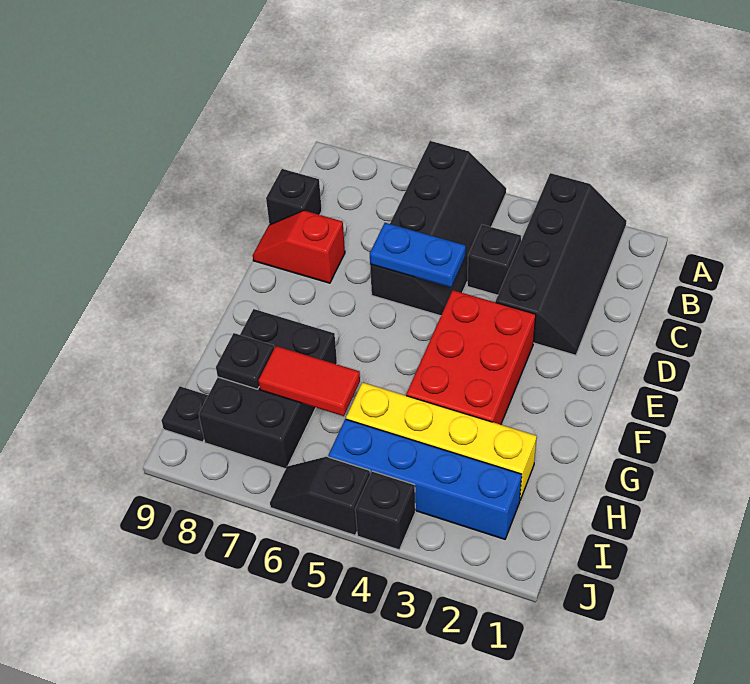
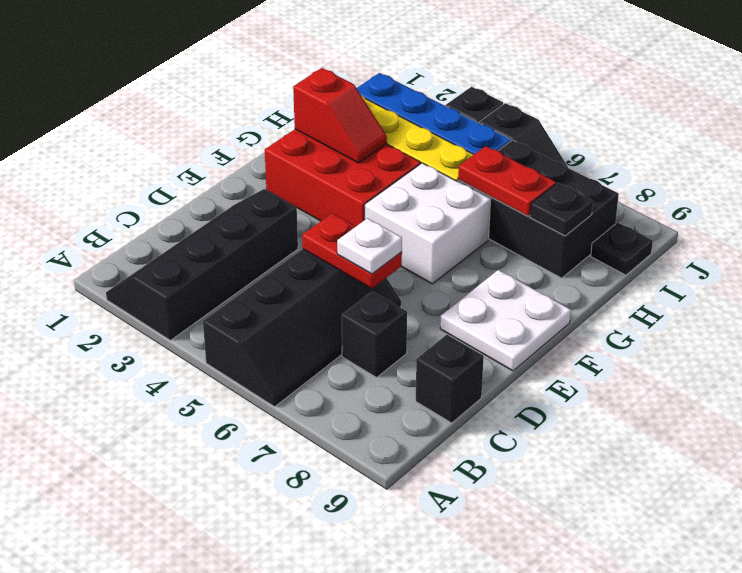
black 2x4 slope [370,141,506,316] -> black 2x4 slope turned to [203,249,401,407]
black 1x1 brick [467,225,521,295] -> black 1x1 brick moved to [342,291,407,377]
blue 1x2 plate [370,223,466,287] -> red 1x2 plate [302,213,402,288]
none -> white 1x1 plate [337,218,402,274]
red 1x2 slope [253,210,345,283] -> red 1x2 slope moved to [293,68,387,163]
red 2x3 brick [406,290,536,425] -> red 2x3 brick turned to [265,129,420,226]
none -> white 2x2 plate [440,270,571,371]
none -> white 2x2 brick [365,163,491,284]
black 2x3 brick [199,309,337,469] -> black 2x3 brick turned to [458,140,619,278]
red 1x2 tile [258,346,360,416] -> red 1x2 plate [458,146,556,216]

